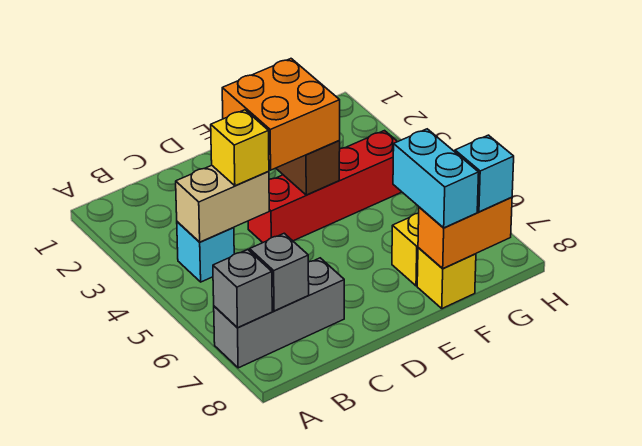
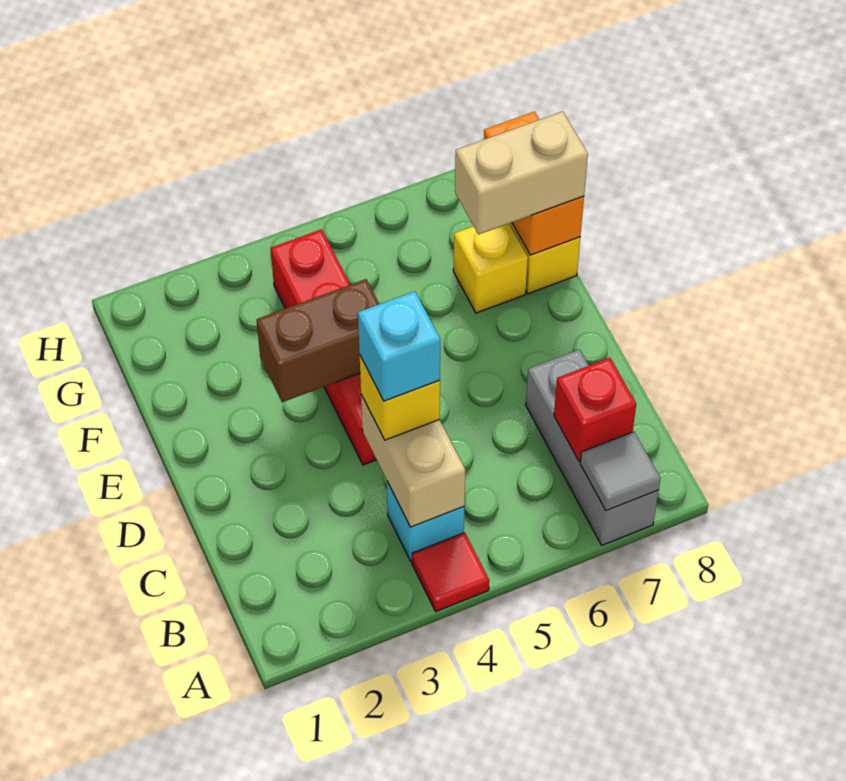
none -> red 1x1 tile [412,533,489,611]
grey 1x1 brick [213,250,272,328] -> grey 1x1 tile [580,432,661,511]
grey 1x1 brick [250,233,309,311] -> red 1x1 brick [554,358,636,461]
orange 2x2 brick [222,59,340,170] -> none
cyan 1x2 brick [393,129,479,228] -> tan 1x2 brick [455,111,588,235]
cyan 1x1 brick [455,135,514,212] -> cyan 1x1 brick moved to [358,291,440,401]

